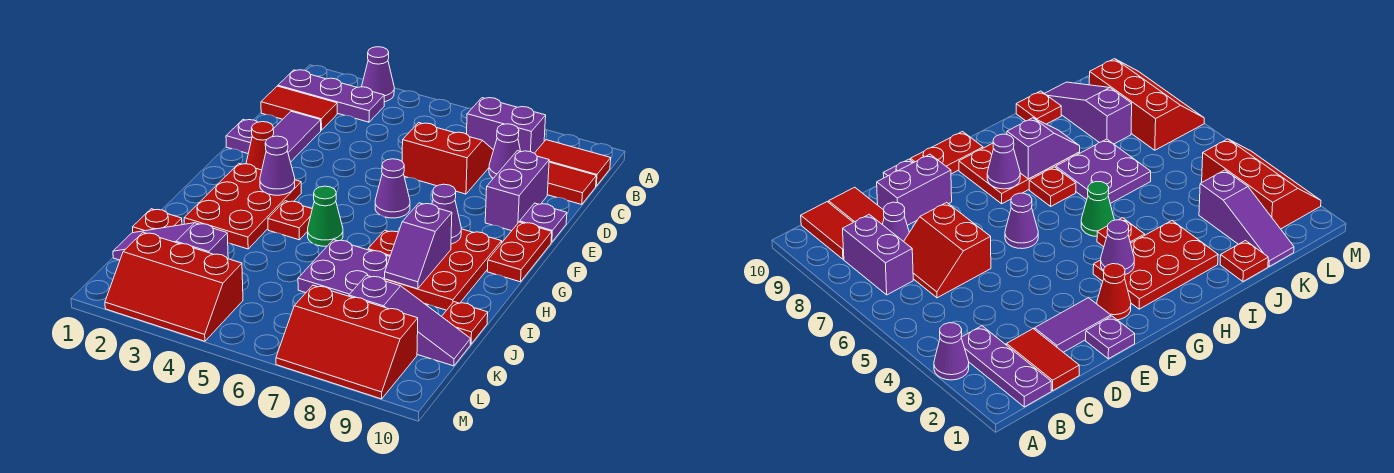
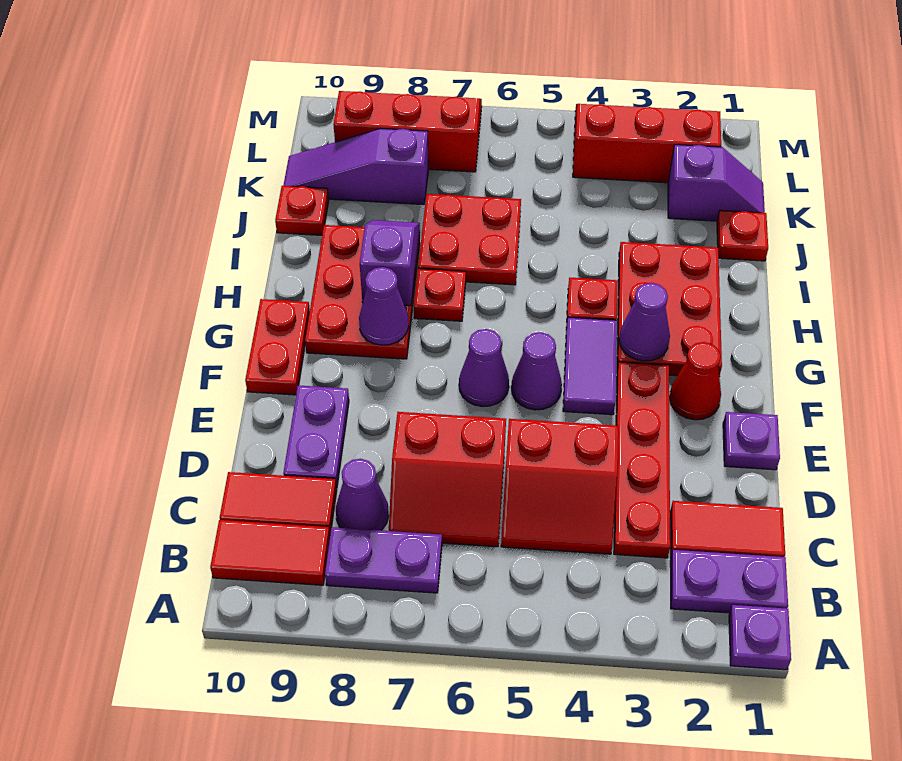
purple 1x1 cone [362,47,394,102] -> purple 1x1 cone moved to [511,332,562,410]
purple 1x3 plate [278,70,384,122] -> purple 1x2 plate [670,550,788,613]
purple 1x2 brick [467,98,546,153] -> purple 1x2 plate [325,527,442,593]
none -> red 1x4 plate [614,362,670,558]
none -> red 2x2 slope [501,419,618,554]
purple 1x2 tile [273,111,321,162] -> purple 1x2 tile moved to [563,317,617,415]
purple 1x2 brick [485,151,549,231] -> purple 1x2 plate [283,385,349,488]
purple 1x1 plate [520,203,567,242] -> purple 1x1 plate moved to [729,605,791,670]
green 1x1 cone [308,186,343,246] -> none
purple 2x2 plate [298,240,390,296] -> red 2x2 plate [418,194,521,285]
purple 1x3 slope [113,223,228,260] -> purple 1x2 slope [668,145,765,221]

